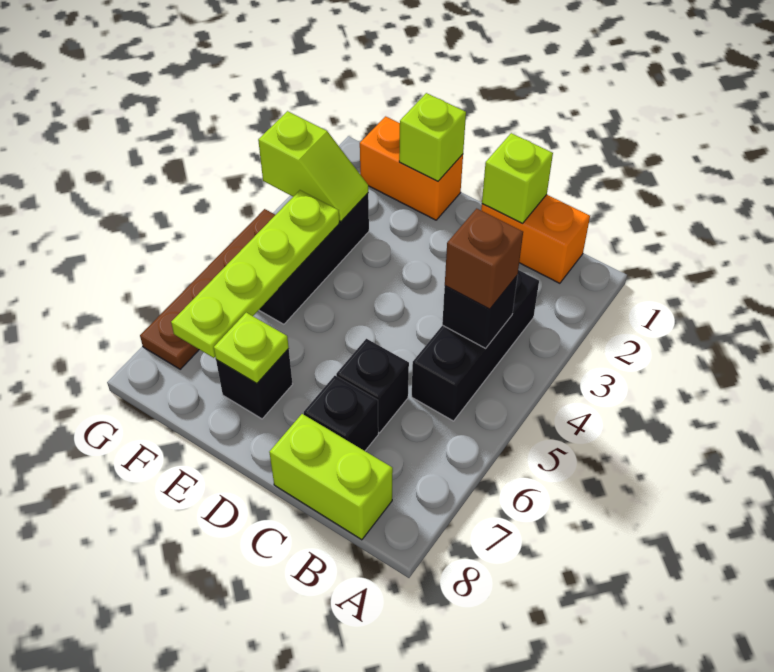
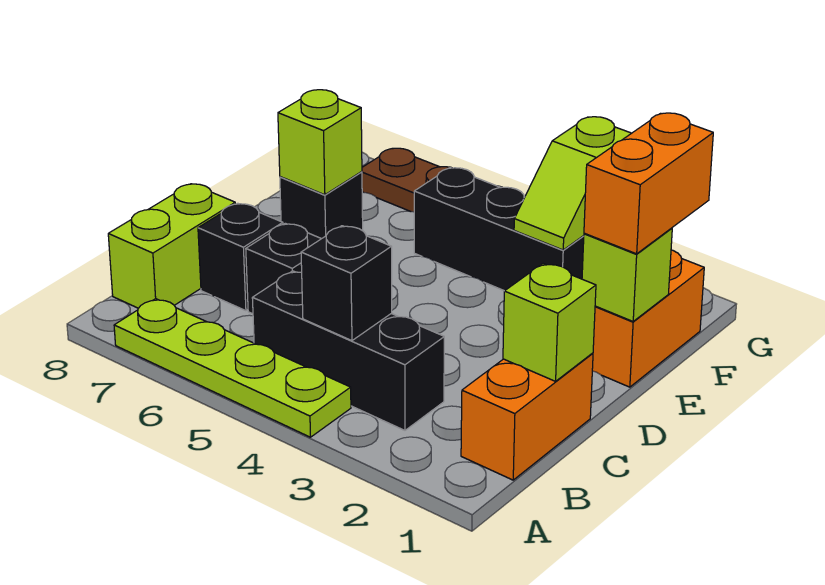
brown 1x1 brick [445,208,523,309] -> none
none -> orange 1x2 brick [584,113,713,254]
lime 1x1 plate [214,313,289,384] -> lime 1x1 brick [278,90,362,195]
lime 1x4 plate [171,190,339,358] -> lime 1x4 plate moved to [114,299,351,437]

